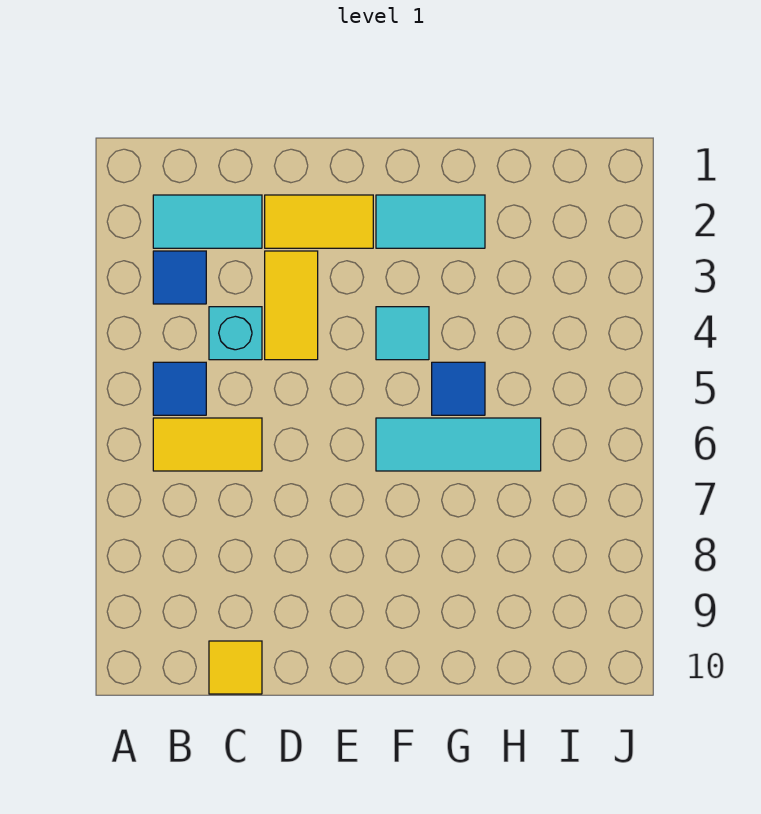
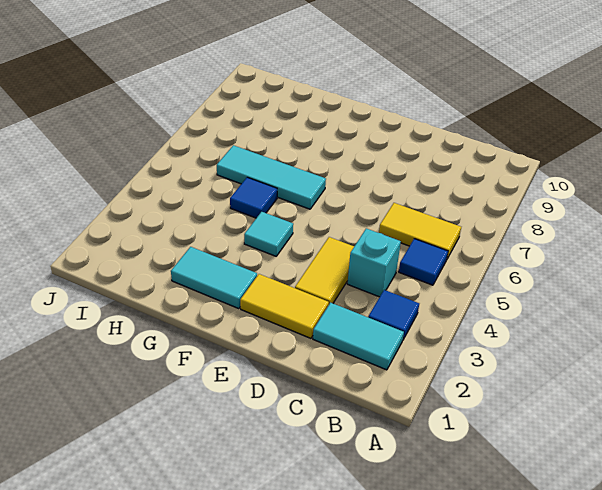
yellow 1x1 tile [209,641,262,694] -> none

